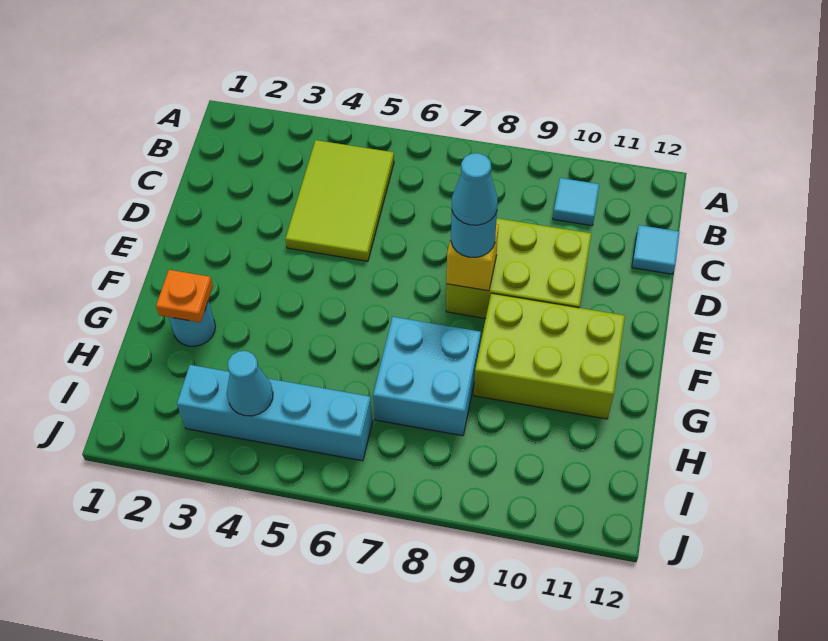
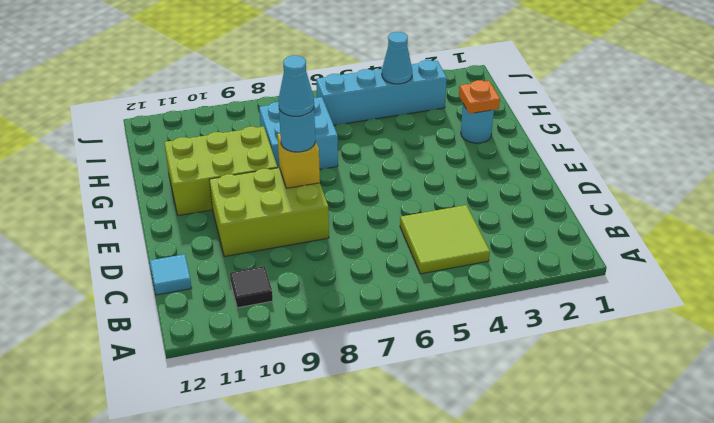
lime 2x3 tile [285,140,394,261] -> lime 2x2 tile [400,205,490,274]
cyan 1x1 tile [553,178,600,226] -> black 1x1 tile [230,266,273,308]

